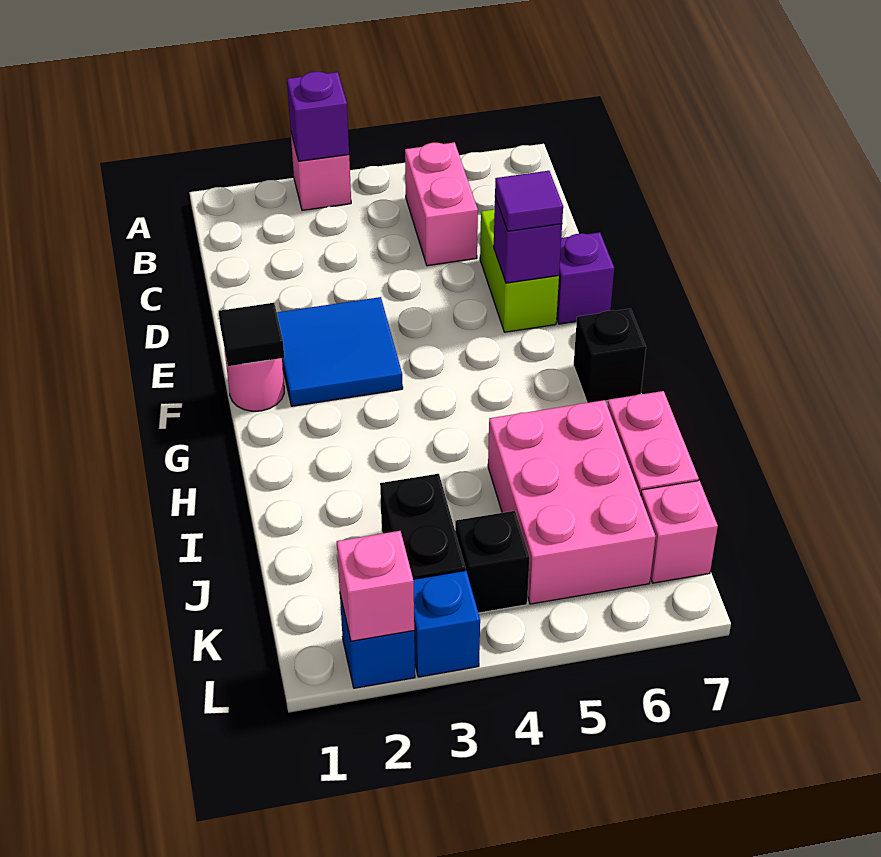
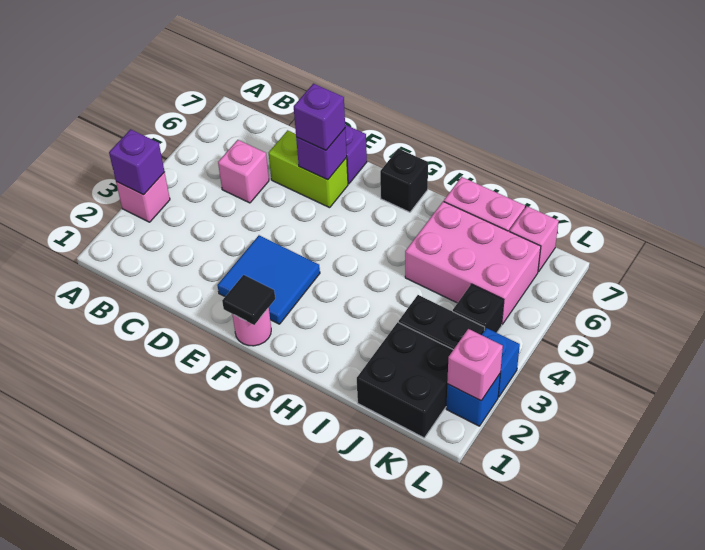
pink 1x2 brick [405,142,478,266] -> pink 1x1 brick [218,140,269,203]
purple 1x1 tile [495,171,563,231] -> purple 1x1 brick [294,84,345,150]
none -> black 2x2 brick [357,322,453,438]

